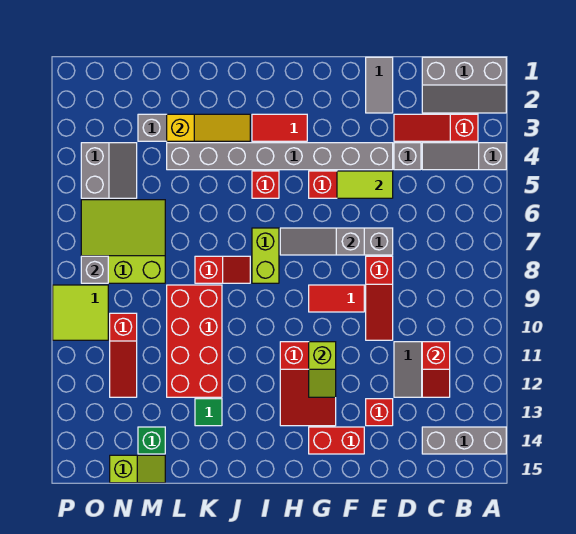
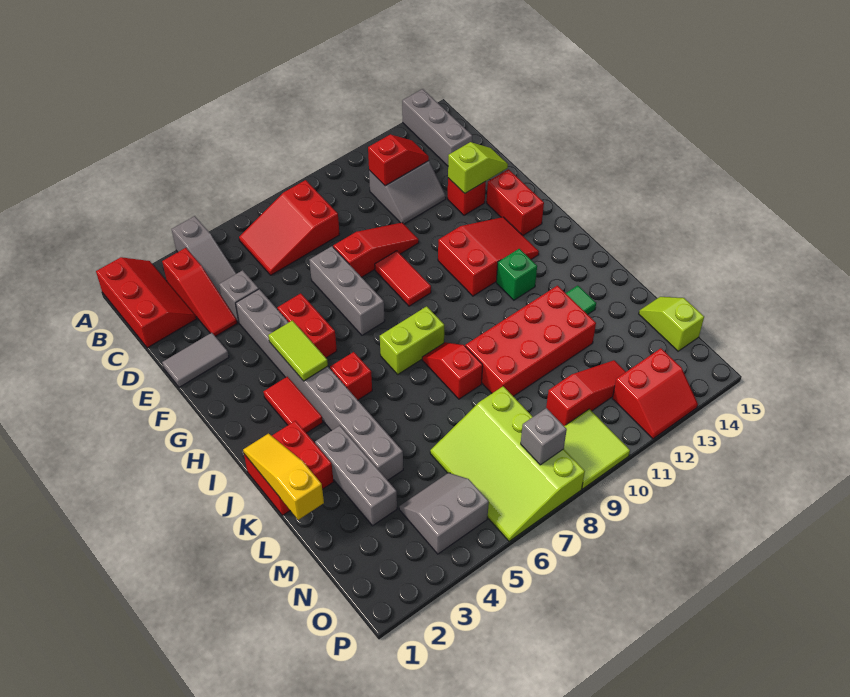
grey 2x3 slope [422,57,506,113] -> red 2x3 slope [96,257,196,348]
none -> red 2x3 slope [239,180,340,275]
lime 1x2 tile [337,171,393,198] -> lime 1x2 tile moved to [268,320,328,381]
grey 1x3 slope [280,228,364,255] -> none
lime 1x2 slope [309,342,336,397] -> lime 1x2 slope moved to [448,142,508,193]
none -> red 2x2 brick [244,421,334,515]
yellow 1x3 slope [167,114,250,141] -> yellow 1x3 slope moved to [243,434,324,520]
lime 3x3 slope [81,200,165,283] -> lime 3x4 slope [430,386,585,541]
green 1x1 brick [138,427,165,454] -> green 1x1 brick moved to [496,249,537,300]
none -> red 2x2 slope [612,348,698,439]

